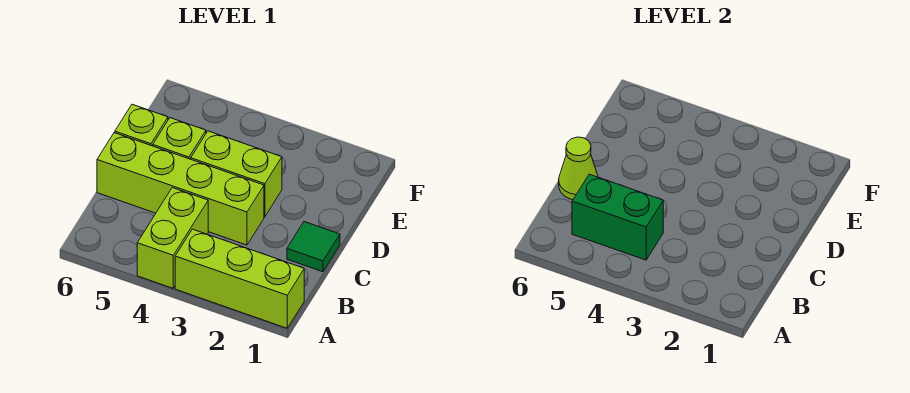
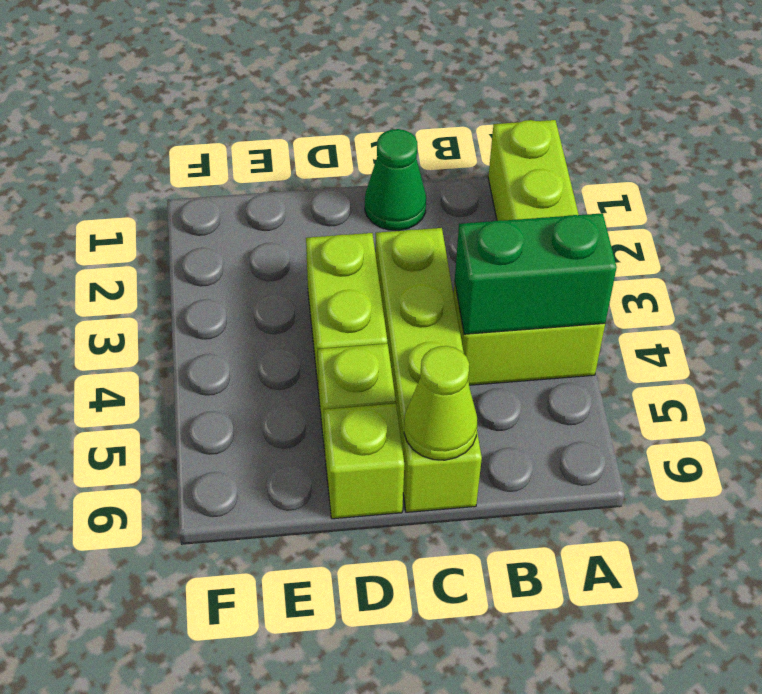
green 1x2 brick [572,174,663,260] -> green 1x2 brick turned to [455,213,617,334]
green 1x1 tile [287,222,340,272] -> green 1x1 cone [365,129,426,230]

